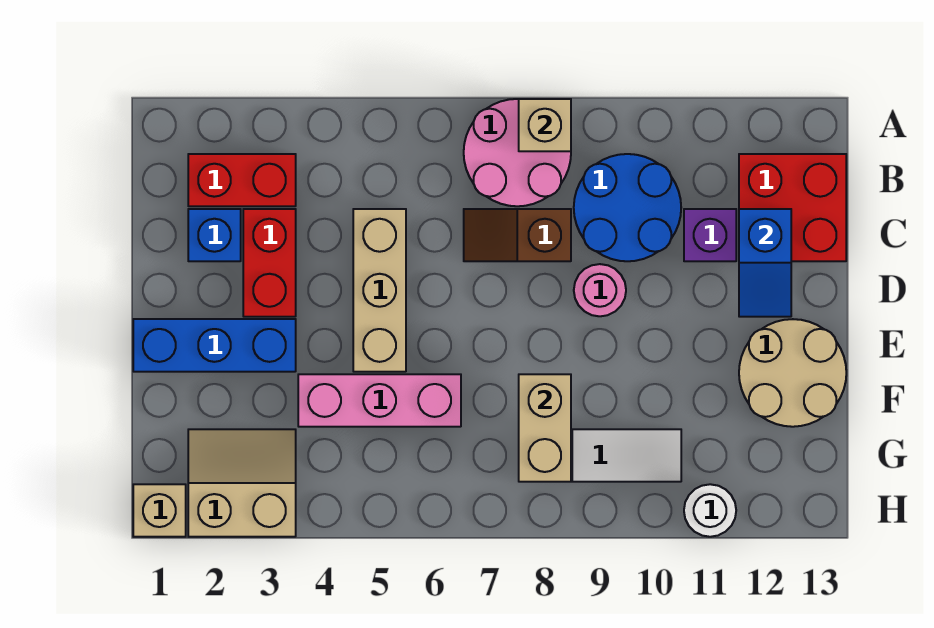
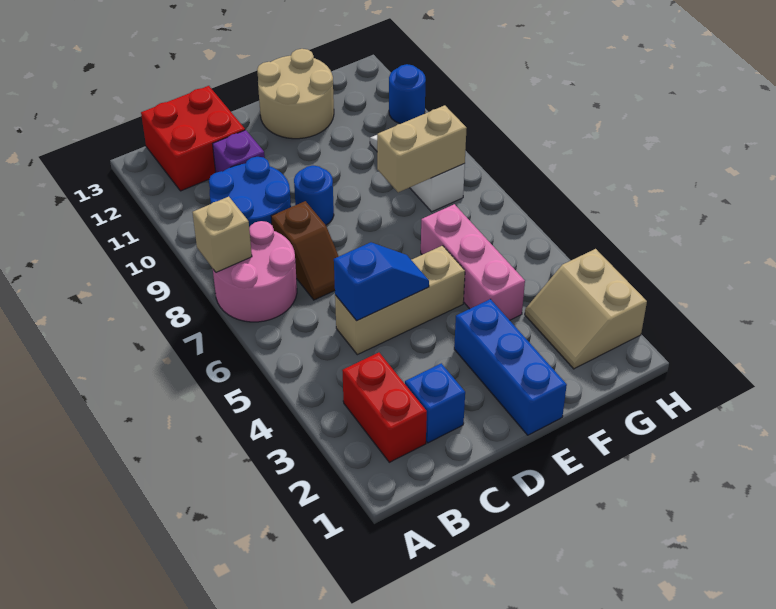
red 1x2 brick [243,209,296,317] -> none
blue 1x2 slope [739,209,791,317] -> blue 1x2 slope moved to [334,242,429,321]
pink 1x1 round brick [574,264,626,316] -> blue 1x1 round brick [294,166,334,225]
tan 1x1 brick [133,484,186,537] -> none
white 1x1 round brick [684,484,736,537] -> blue 1x1 round brick [389,64,426,124]

